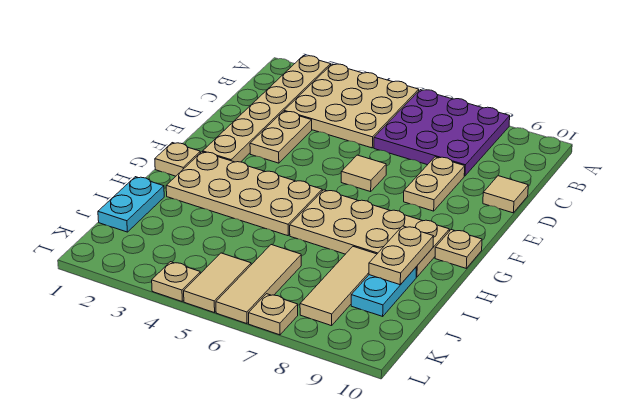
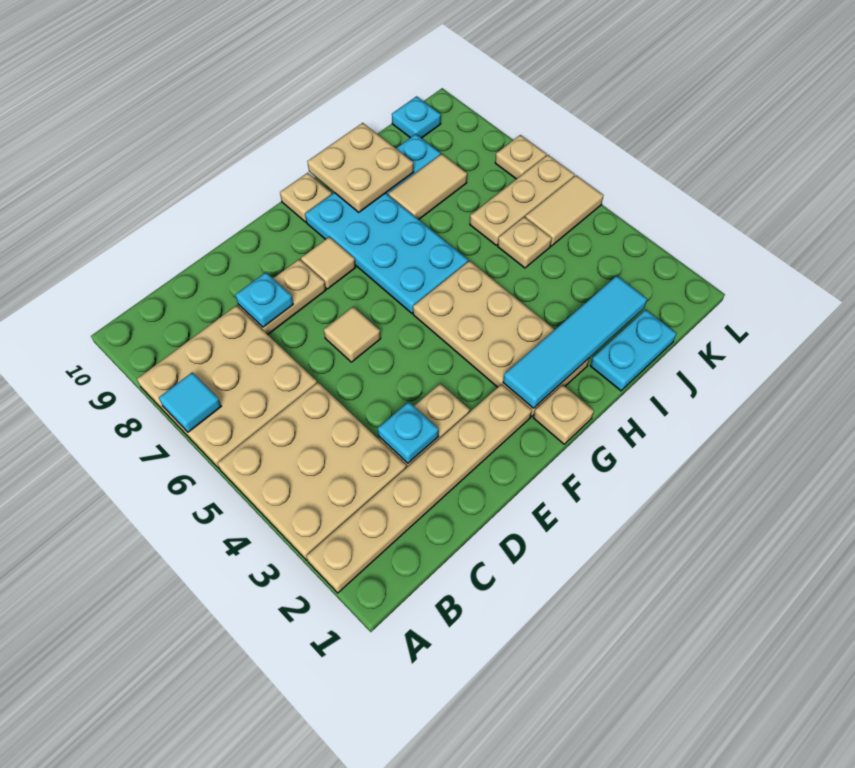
purple 3x3 plate [374,90,510,176] -> tan 3x3 plate [137,306,317,469]
none -> cyan 1x1 tile [159,372,221,432]
none -> cyan 1x1 plate [378,402,439,463]
none -> cyan 1x1 plate [235,272,293,327]
tan 1x1 tile [483,176,528,213] -> tan 1x1 tile moved to [301,237,356,289]
none -> cyan 1x4 tile [503,276,647,408]
tan 2x4 plate [290,190,449,277] -> cyan 2x4 plate [305,193,468,313]
tan 1x2 plate [369,226,433,285] -> tan 2x2 plate [307,123,414,212]
tan 1x3 tile [300,247,377,326] -> tan 1x2 tile [389,154,467,219]
tan 1x3 tile [216,245,301,324] -> tan 1x3 plate [470,155,575,245]
none -> cyan 1x1 plate [392,96,441,138]
tan 1x1 plate [152,262,200,301] -> tan 1x1 plate moved to [498,217,552,268]

